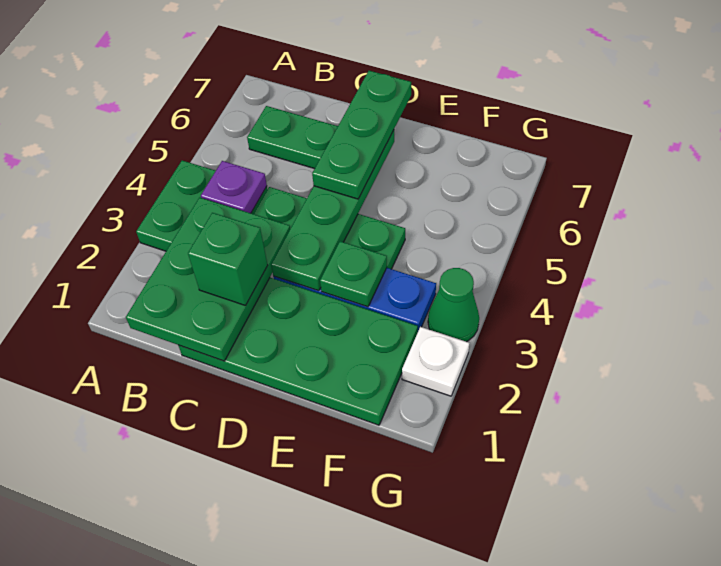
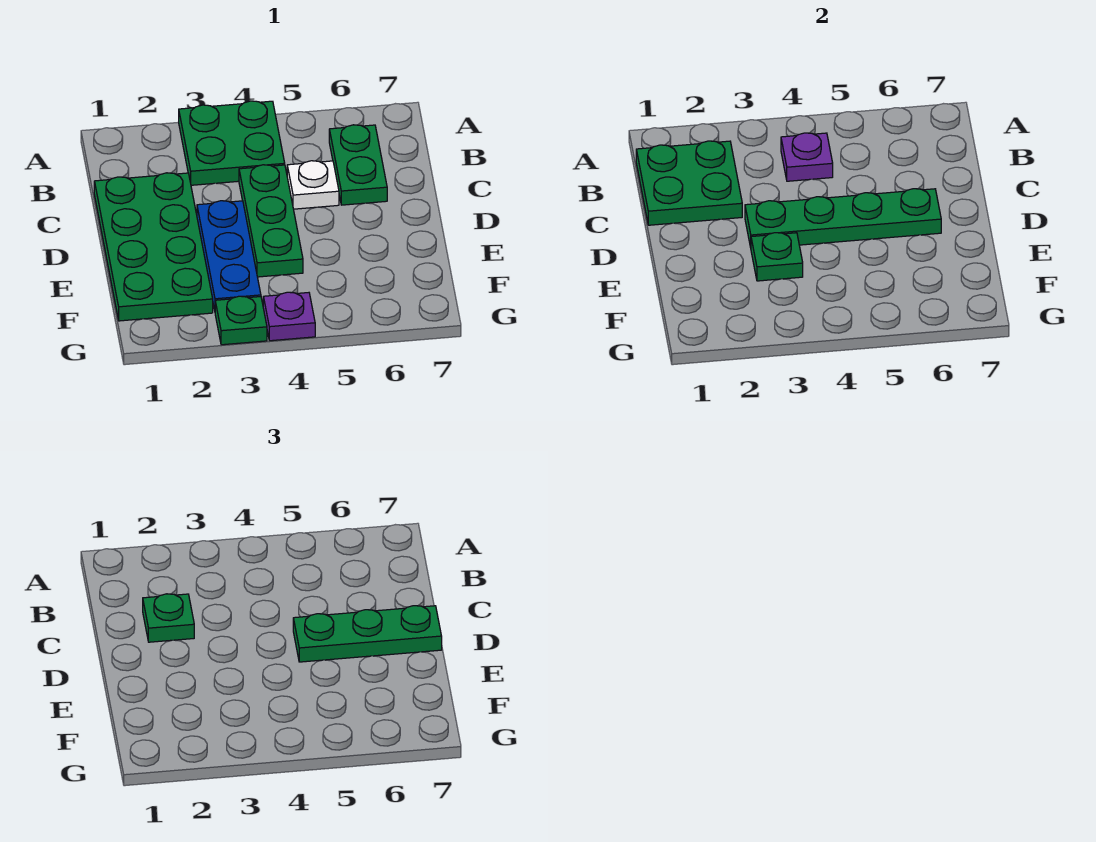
green 2x3 plate [126,198,290,361] -> green 2x2 plate [636,141,742,225]
green 1x1 brick [188,213,268,306] -> green 1x1 plate [143,594,194,642]
white 1x1 plate [402,327,469,396] -> white 1x1 plate moved to [287,161,339,209]
green 1x1 cone [428,268,479,342] -> green 1x1 plate [215,296,267,345]
none -> purple 1x1 plate [263,292,315,341]

